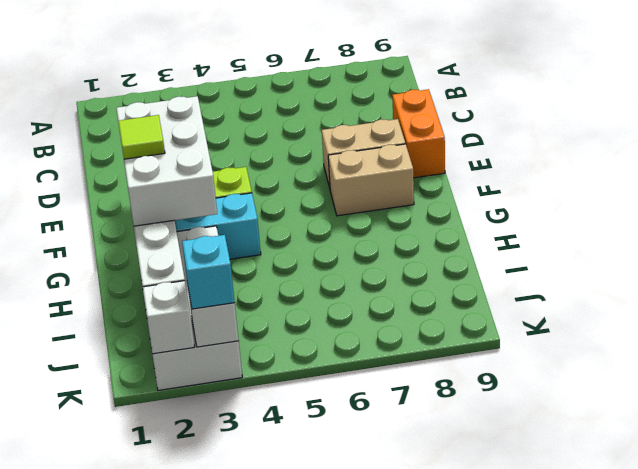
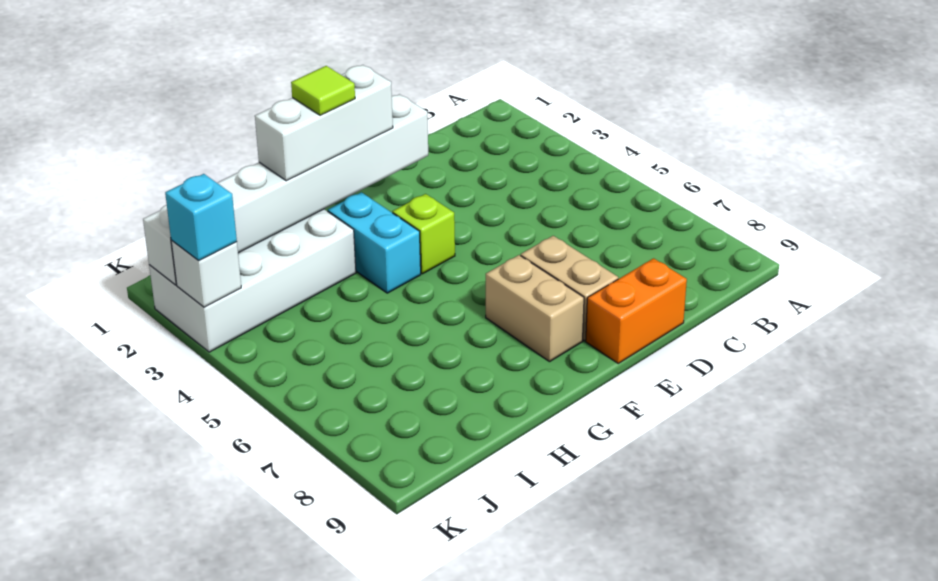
white 2x3 brick [116,96,217,226] -> white 1x3 brick [255,65,393,181]

